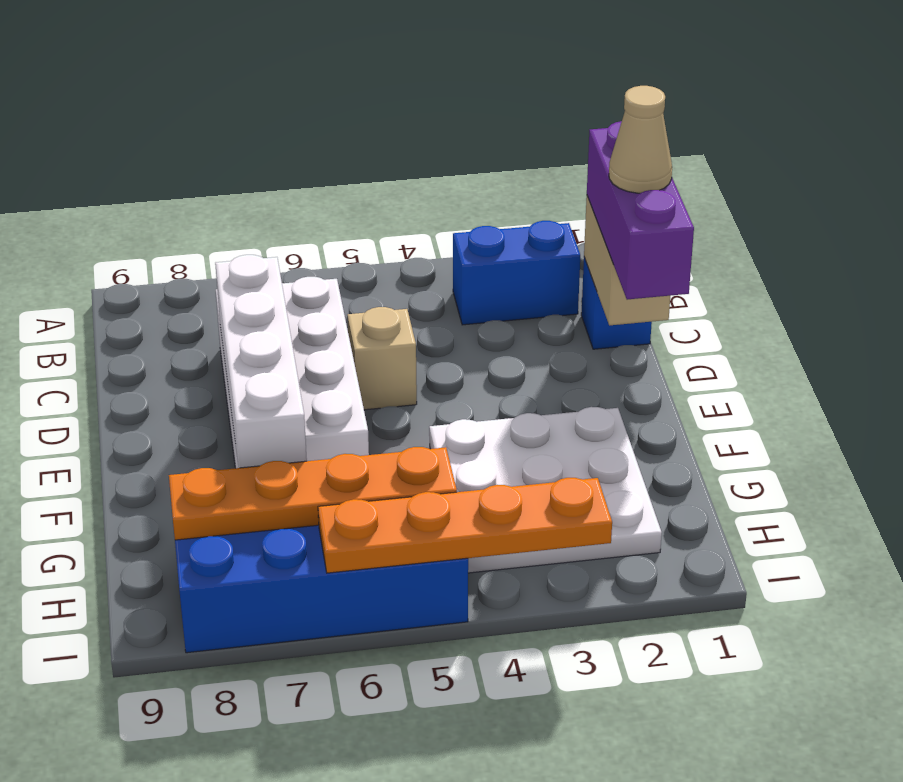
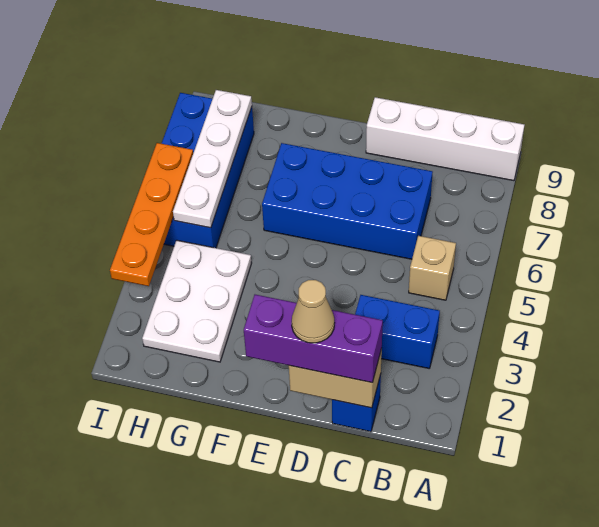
blue 1x2 brick [453,221,580,325] -> blue 1x2 brick turned to [355,295,440,368]
white 2x4 brick [216,277,369,468] -> blue 2x4 brick [262,143,433,259]
tan 1x1 brick [348,307,417,410] -> tan 1x1 brick moved to [409,236,456,300]
white 1x4 brick [215,255,307,468] -> white 1x4 brick moved to [366,97,524,181]
white 3x3 plate [429,407,662,573] -> white 2x3 plate [142,240,251,362]
orange 1x4 plate [169,447,457,540] -> white 1x4 plate [173,90,252,228]

